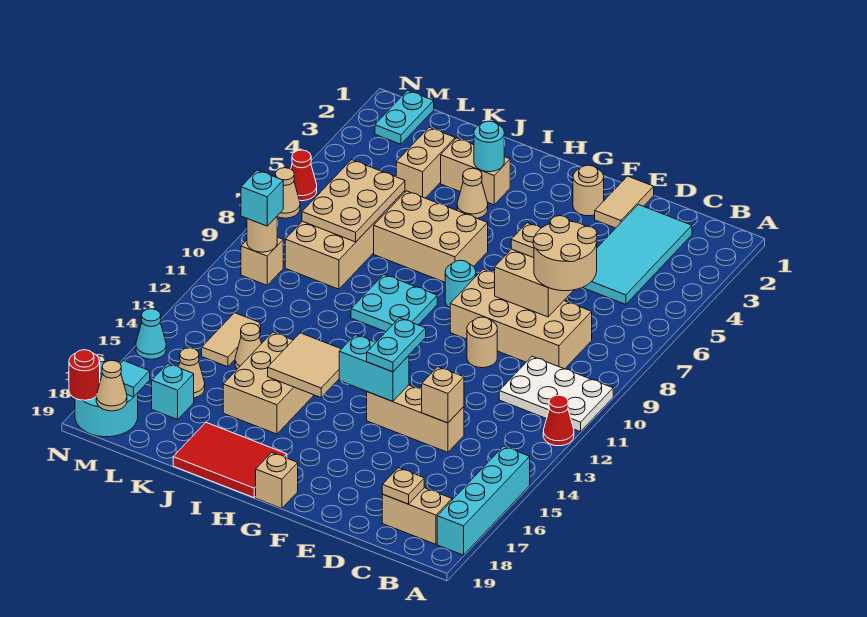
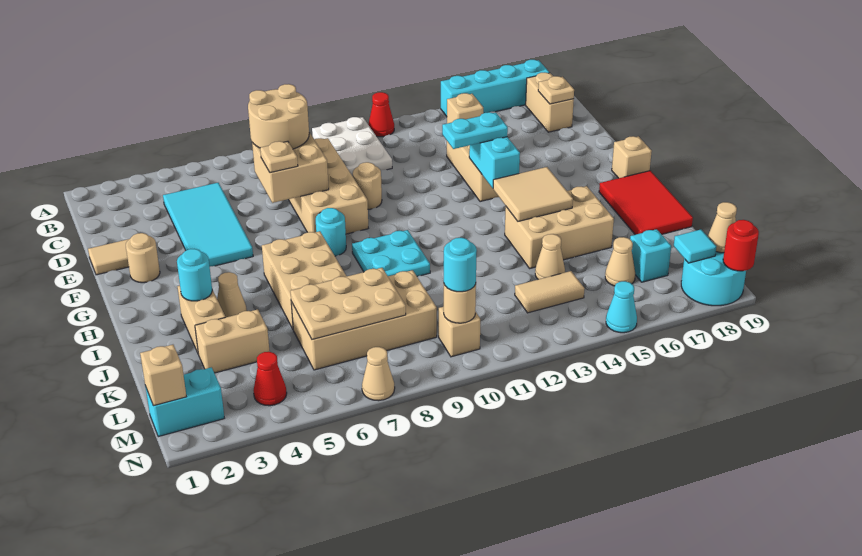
cyan 2x4 tile [583,205,692,304] -> cyan 2x4 tile turned to [163,183,253,266]
cyan 1x2 plate [375,90,434,144] -> cyan 1x2 brick [145,367,224,437]
none -> tan 1x1 brick [140,345,186,406]
cyan 1x1 brick [241,170,283,226] -> cyan 1x1 round brick [444,238,477,292]
red 1x1 cone [291,150,317,201] -> red 1x1 cone moved to [253,352,287,406]

